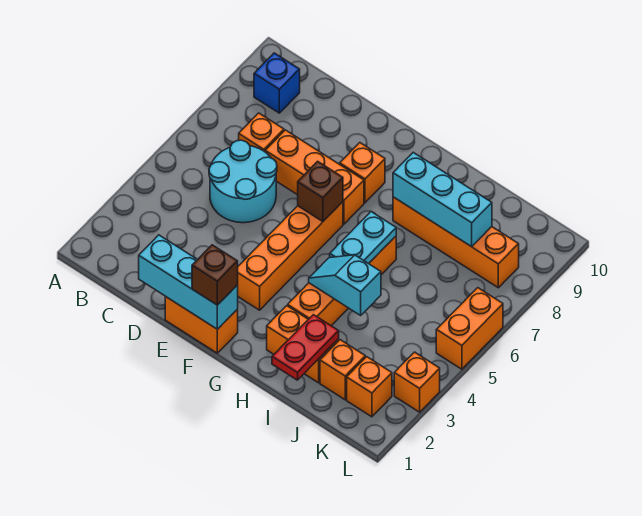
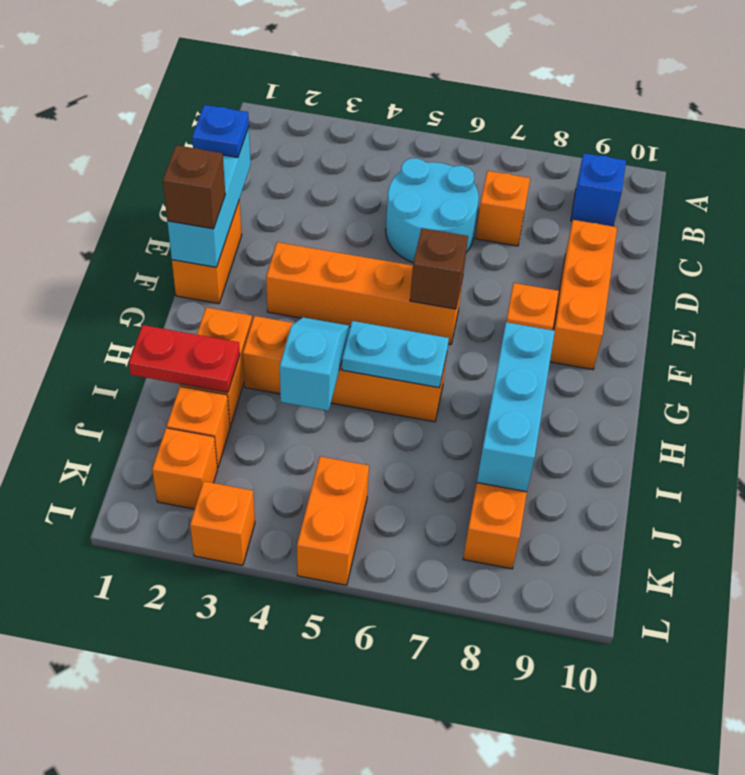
none -> blue 1x1 plate [192,105,249,158]
orange 1x3 brick [265,130,364,224] -> orange 1x3 brick moved to [550,220,617,370]
orange 1x2 brick [436,288,503,369] -> orange 1x2 brick turned to [297,456,369,585]

